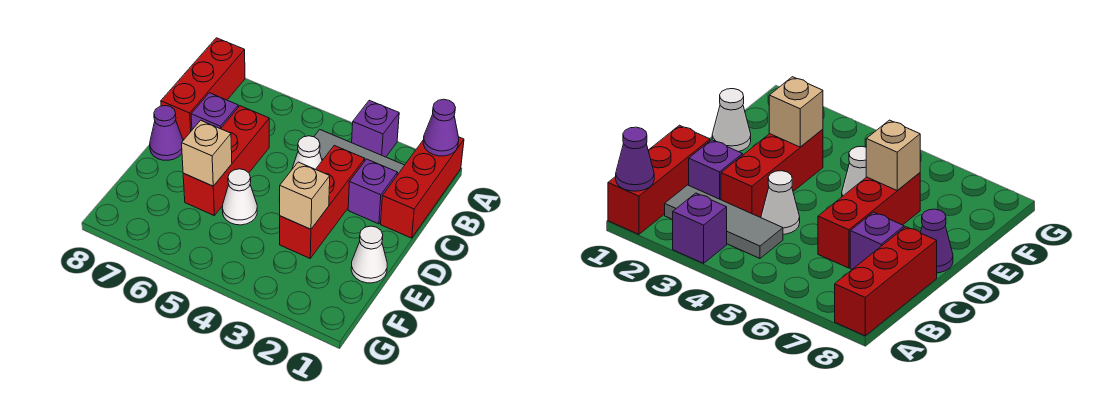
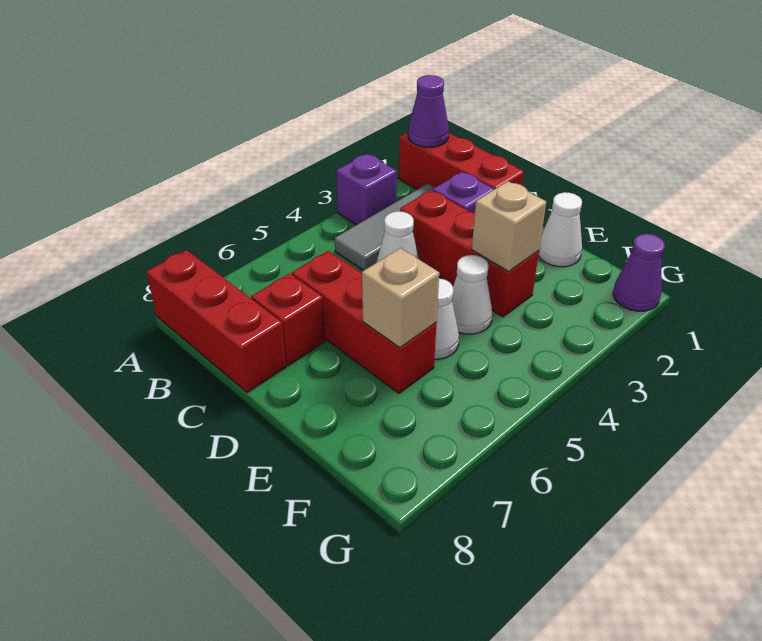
purple 1x1 brick [191,93,238,130] -> red 1x1 brick [251,273,325,365]
purple 1x1 cone [150,106,183,160] -> purple 1x1 cone moved to [613,234,665,311]
none -> white 1x1 cone [452,255,492,334]

